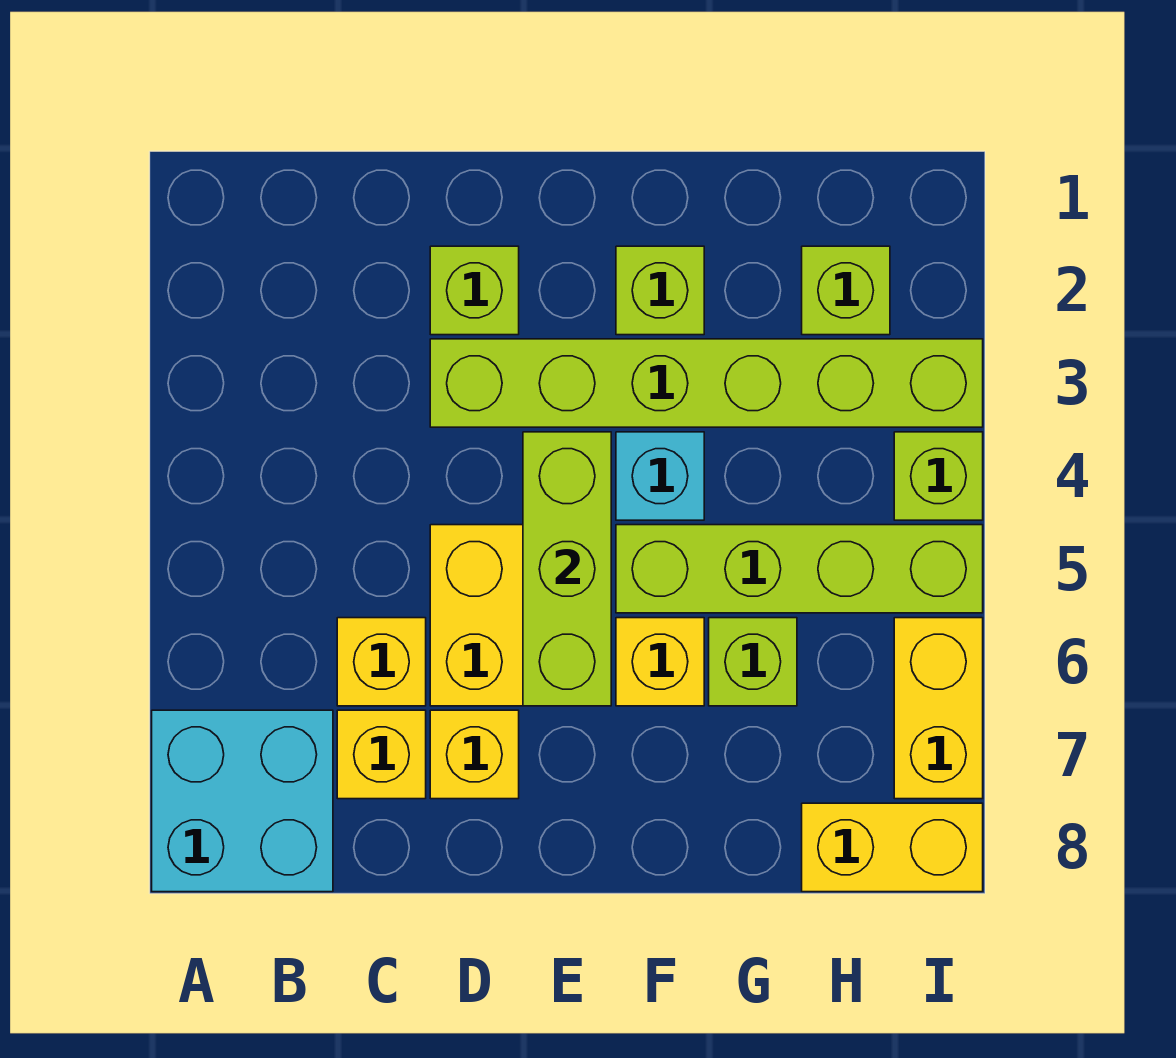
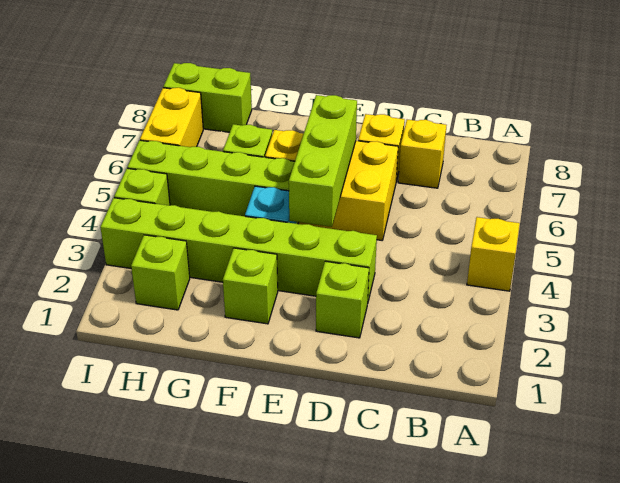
cyan 2x2 brick [152,710,333,892] -> none
yellow 1x1 brick [337,618,426,706] -> yellow 1x1 brick moved to [467,217,520,291]
yellow 1x2 brick [802,803,983,892] -> lime 1x2 brick [163,63,252,132]

